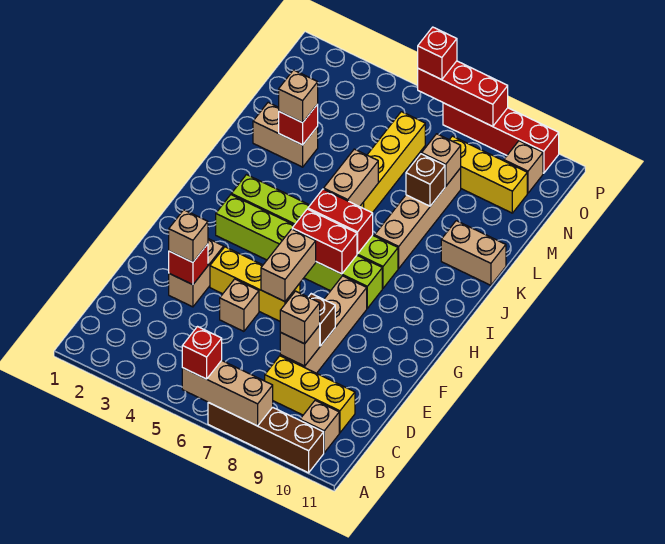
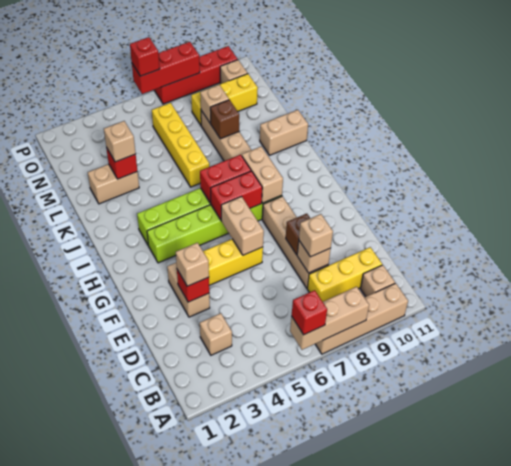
brown 1x4 brick [208,403,324,473] -> tan 1x4 brick [315,283,408,354]
tan 1x1 brick [220,279,259,331] -> tan 1x1 brick moved to [200,313,232,355]
tan 1x2 brick [324,149,378,207] -> tan 1x2 brick moved to [242,147,283,203]

